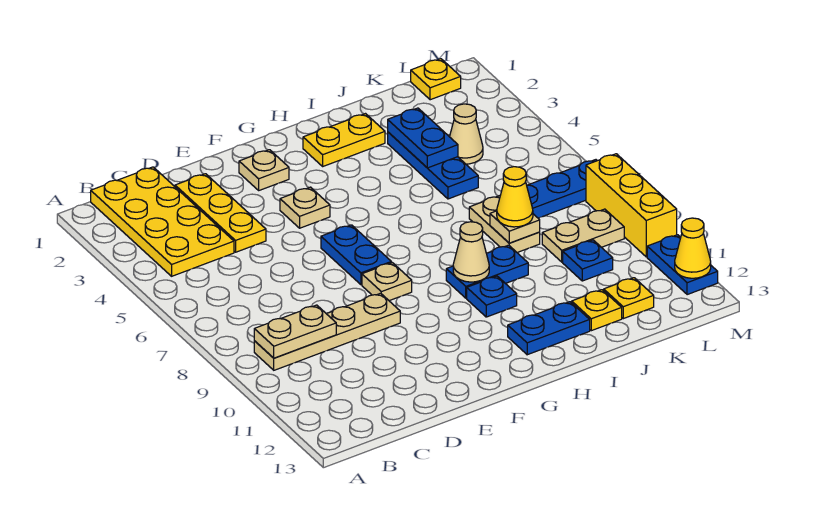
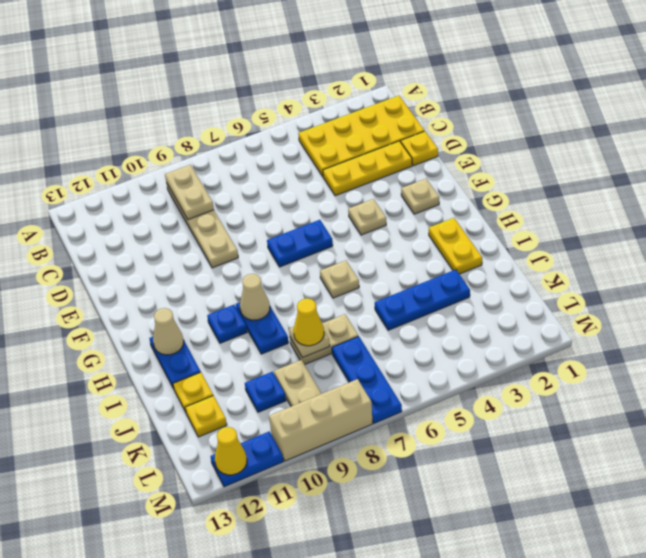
tan 1x1 plate [362,263,412,301] -> tan 1x1 plate moved to [320,260,359,298]
blue 1x2 plate [388,108,458,168] -> none
tan 1x1 cone [450,104,483,164] -> tan 1x1 cone moved to [153,308,184,355]
yellow 1x1 plate [411,59,461,100] -> yellow 1x1 plate moved to [401,131,438,166]
yellow 1x3 brick [586,154,677,257] -> tan 1x3 brick [269,379,373,461]

